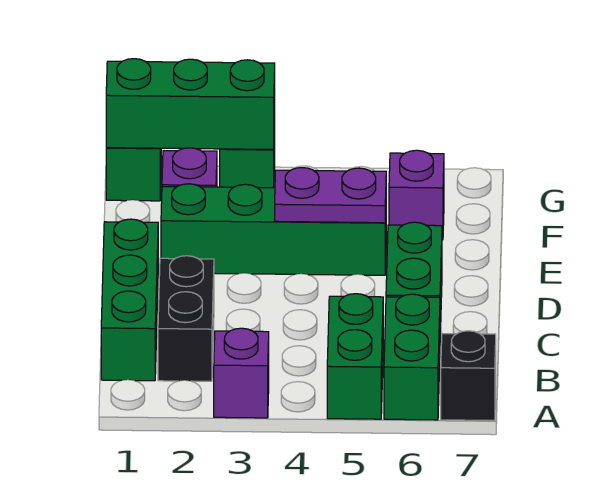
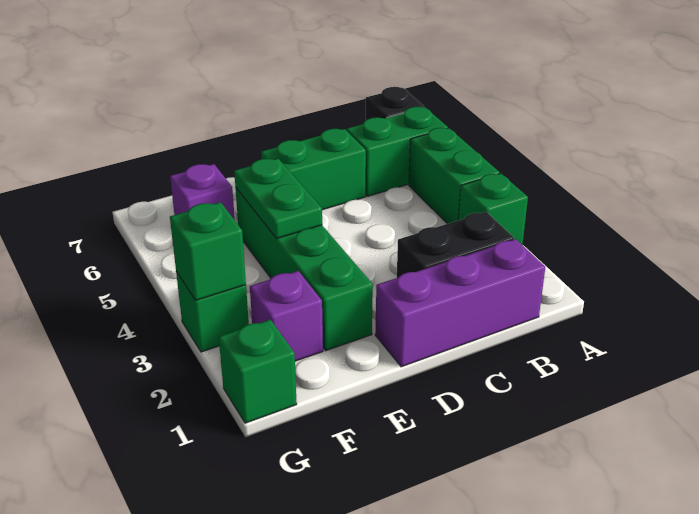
purple 1x1 brick [214,328,269,418] -> green 1x1 brick [458,173,528,245]
green 1x2 brick [327,294,383,419] -> green 1x2 brick turned to [409,128,500,224]
green 1x3 brick [101,219,158,381] -> purple 1x3 brick [375,239,545,367]
purple 1x2 plate [275,168,386,223] -> green 1x2 plate [234,159,322,239]
green 1x3 brick [106,59,275,149] -> green 1x1 brick [170,202,246,300]

